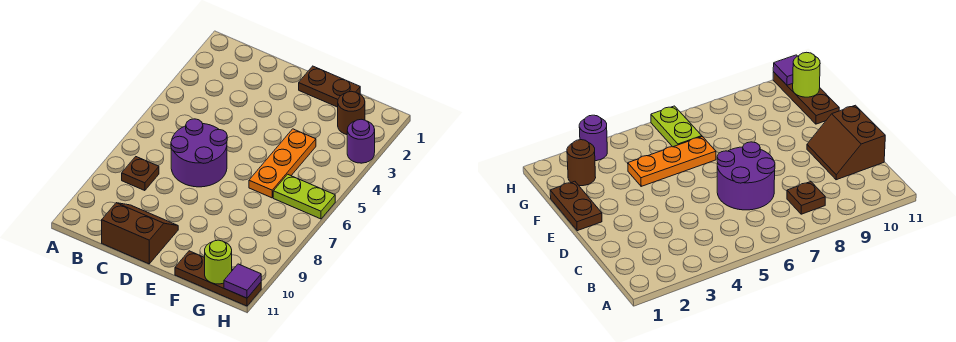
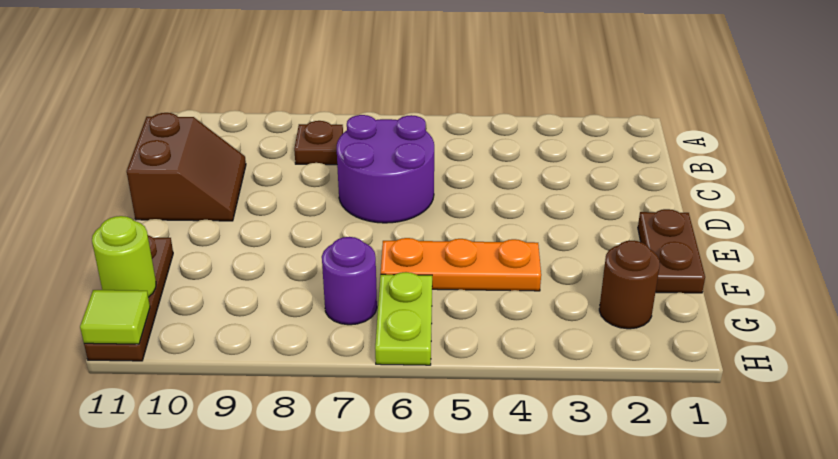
purple 1x1 round brick [347,119,375,163] -> purple 1x1 round brick moved to [322,237,377,325]
purple 1x1 tile [224,264,261,298] -> lime 1x1 tile [80,290,150,344]

